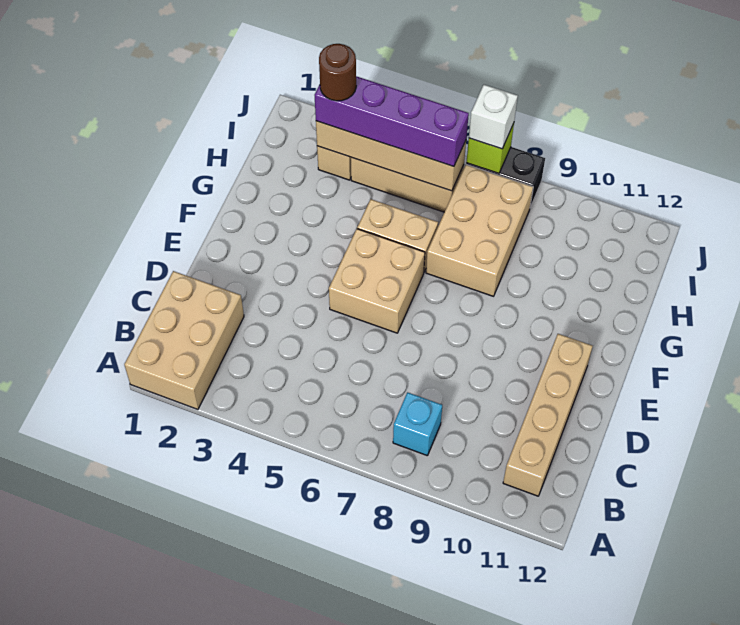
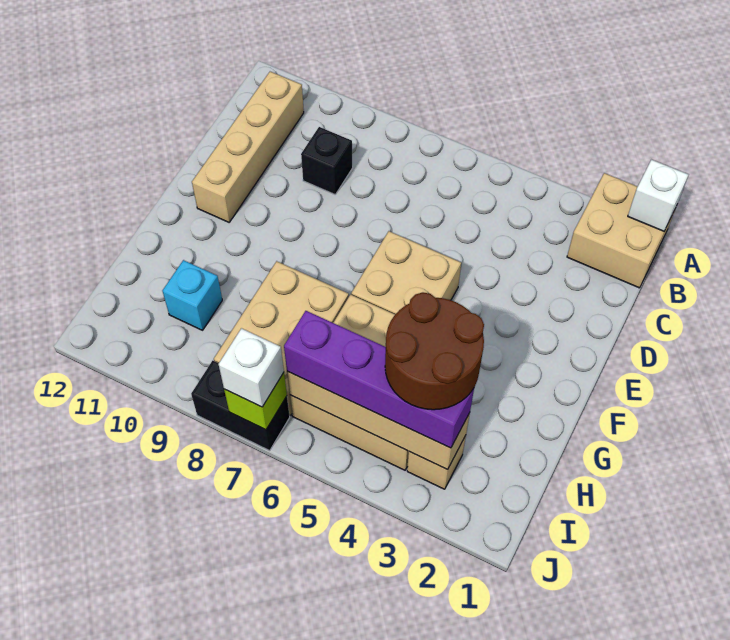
tan 2x3 brick [124,271,244,409] -> tan 2x2 brick [567,173,676,288]
none -> white 1x1 brick [628,160,689,231]
cyan 1x1 brick [393,392,442,456] -> cyan 1x1 brick moved to [163,260,222,330]
none -> black 1x1 brick [301,127,353,194]
brown 1x1 round brick [319,44,356,101] -> brown 2x2 round brick [385,292,484,410]

